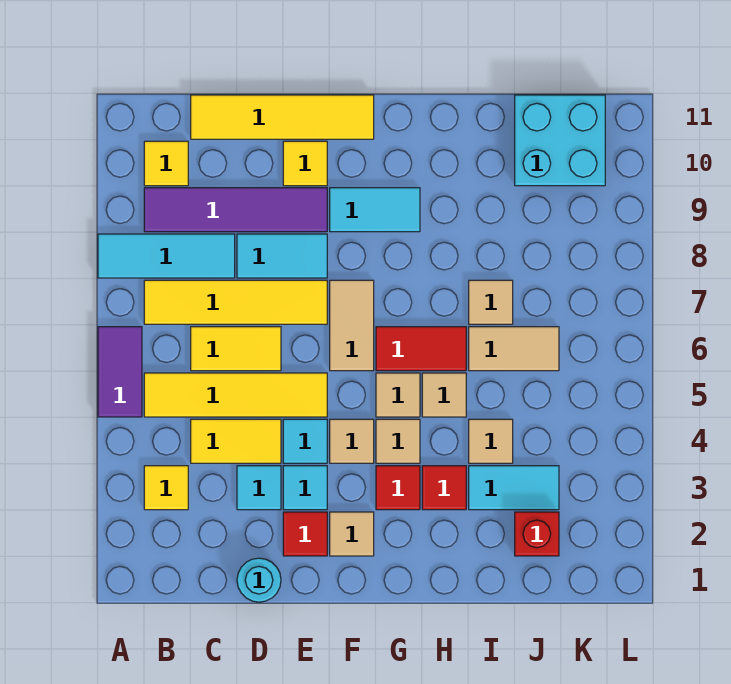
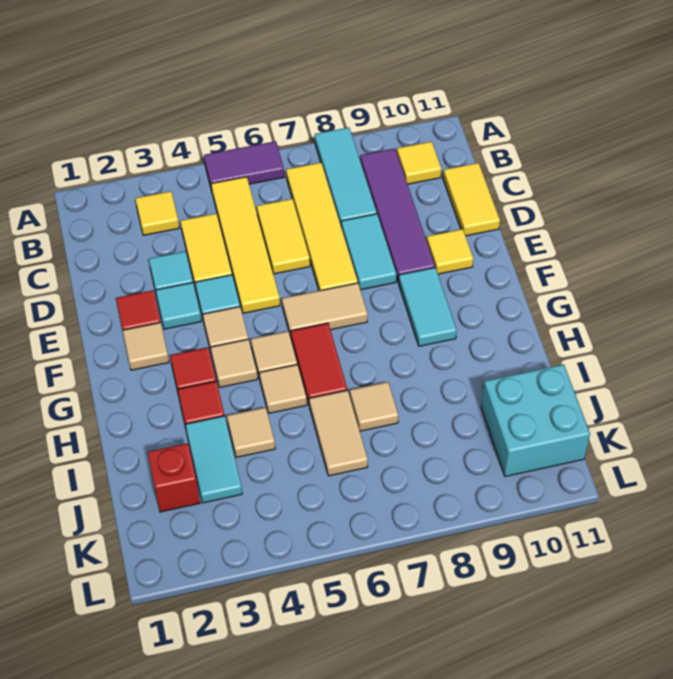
yellow 1x4 tile [191,95,374,139] -> yellow 1x2 tile [443,163,500,236]
cyan 1x1 round brick [237,558,281,602] -> none

